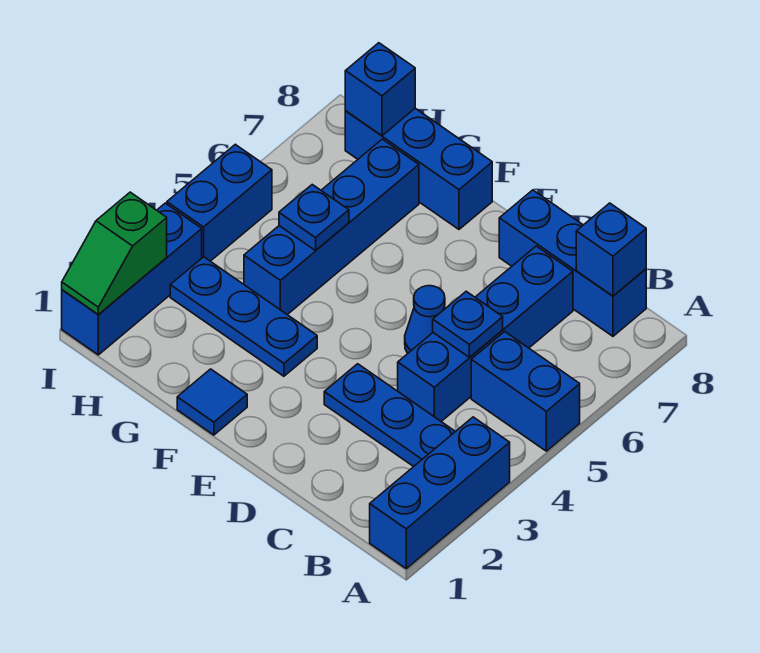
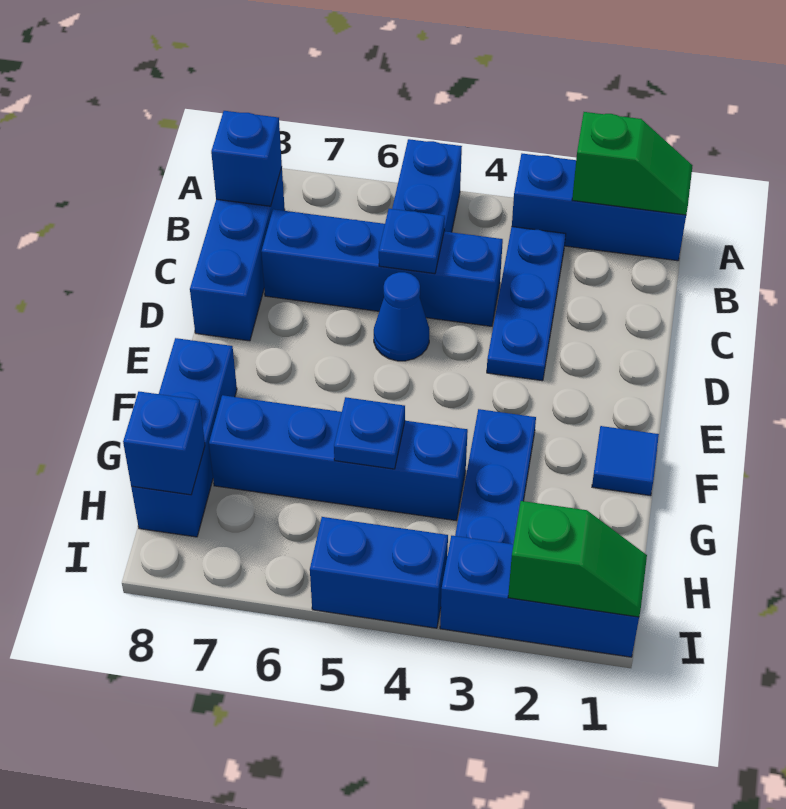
none -> green 1x2 slope [572,112,693,215]

